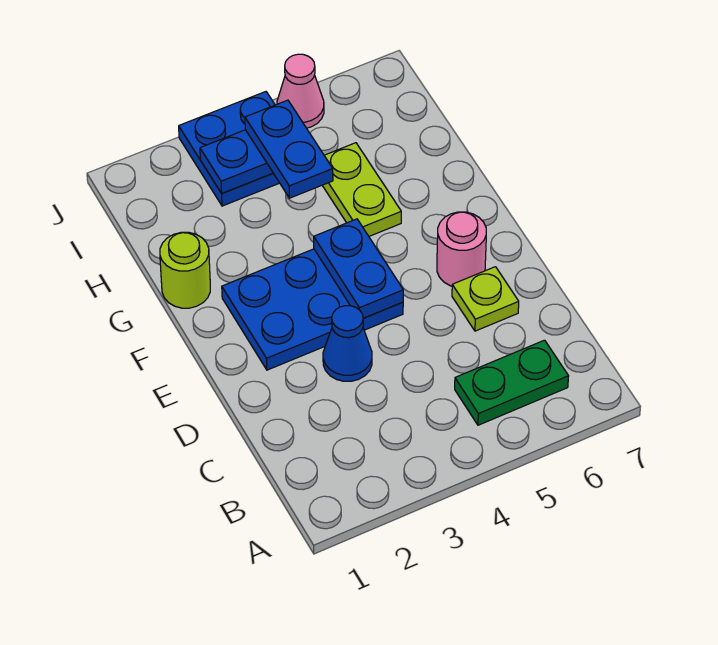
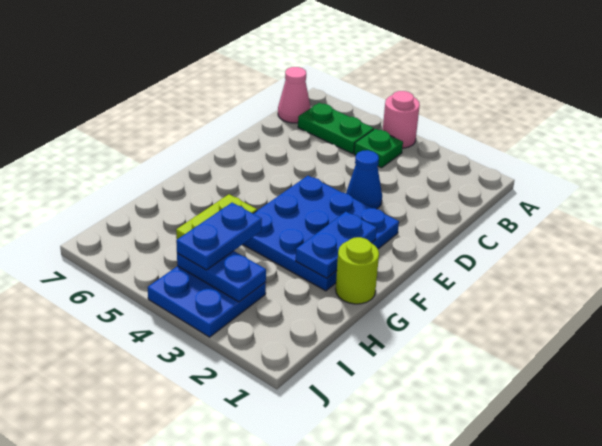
none -> green 1x1 plate [354,129,403,168]
lime 1x1 plate [452,267,519,331] -> none
blue 2x3 plate [222,249,403,370] -> blue 3x3 plate [243,176,399,291]
blue 1x2 plate [314,219,403,318] -> blue 1x2 plate moved to [296,212,377,278]
pink 1x1 round brick [437,212,486,286] -> pink 1x1 round brick moved to [383,91,420,148]
pink 1x1 cone [277,54,324,128] -> pink 1x1 cone moved to [278,67,311,123]

